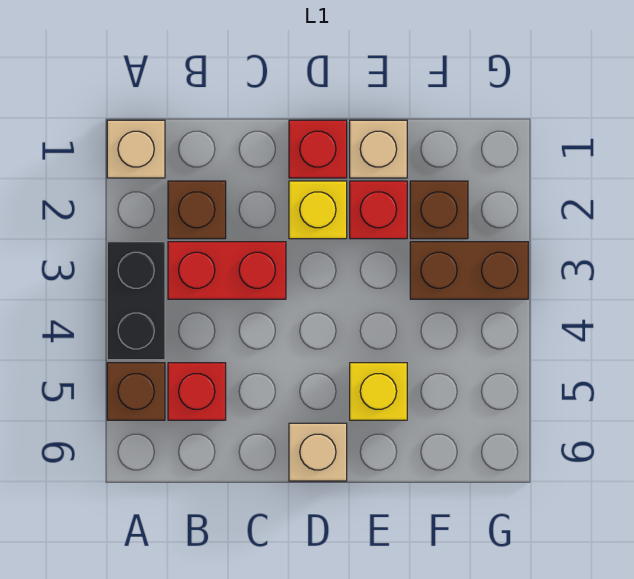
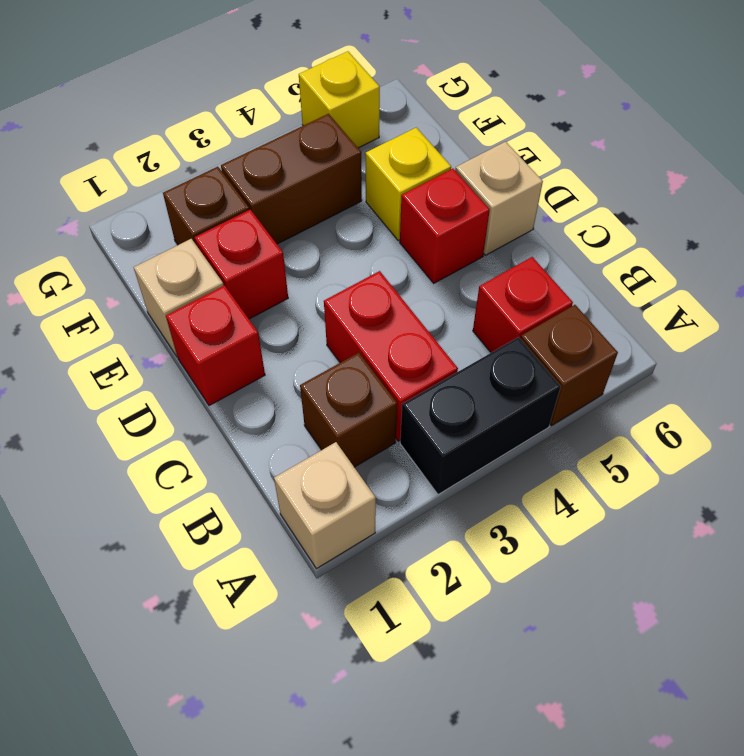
yellow 1x1 brick [289,181,347,239] -> yellow 1x1 brick moved to [299,51,380,148]
none -> red 1x1 brick [400,169,490,283]
brown 1x2 brick [410,242,528,299] -> brown 1x2 brick turned to [221,114,362,244]

